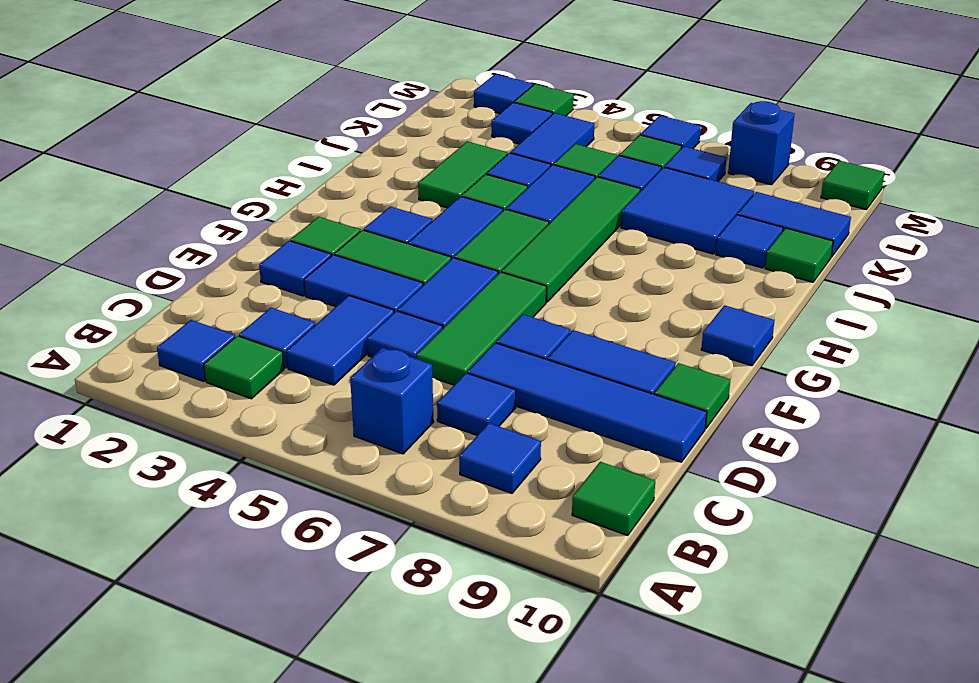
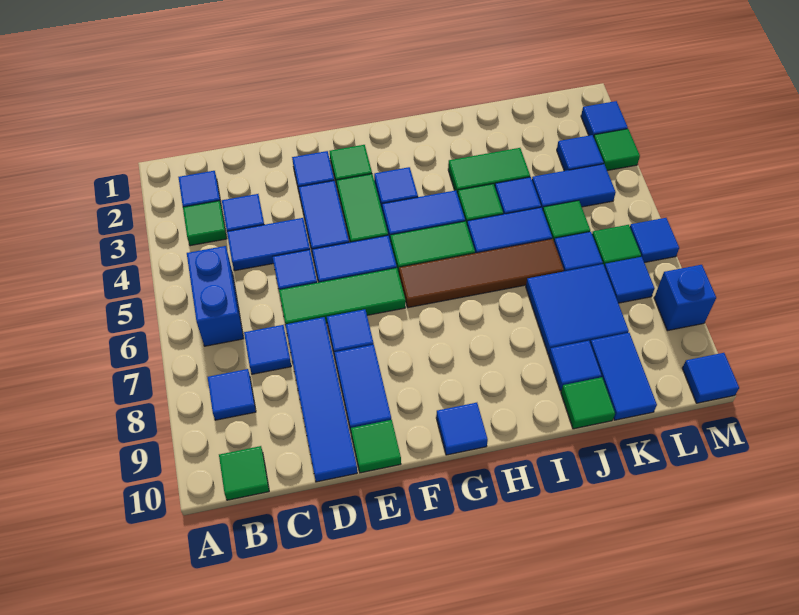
blue 1x1 brick [350,348,434,454] -> blue 1x2 brick [187,246,244,346]
green 1x4 tile [502,177,640,302] -> brown 1x4 tile [399,239,564,308]
green 1x1 tile [821,161,884,209] -> blue 1x1 tile [682,353,739,403]

